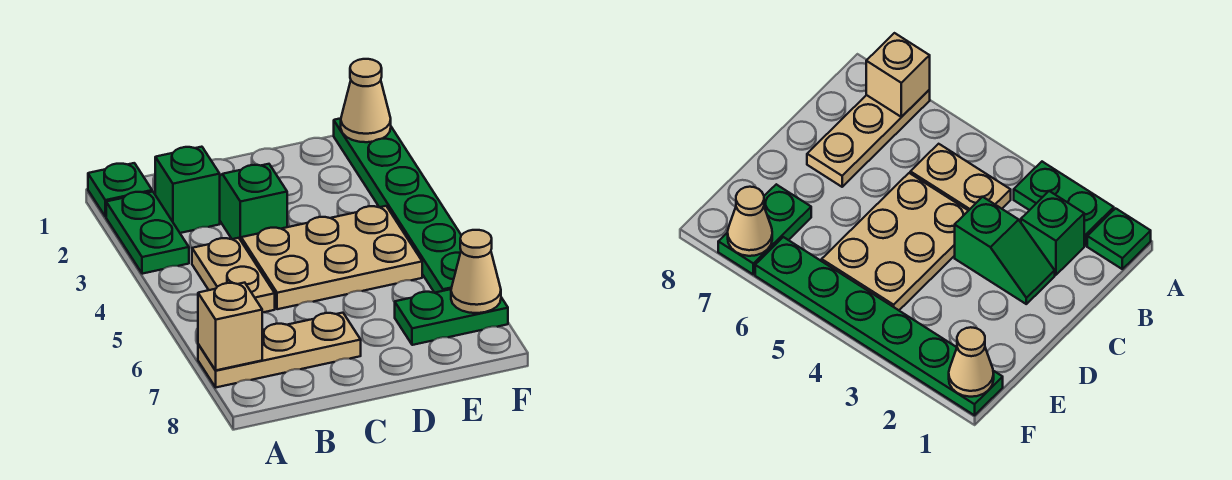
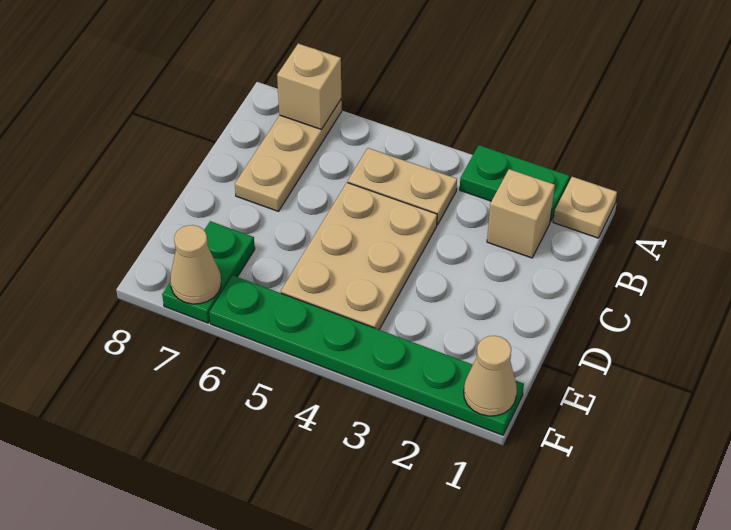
green 1x1 plate [88,163,152,217] -> tan 1x1 plate [553,177,617,238]
green 1x1 brick [155,147,220,233] -> tan 1x1 brick [487,169,555,258]
green 1x2 slope [220,164,287,240] -> none

